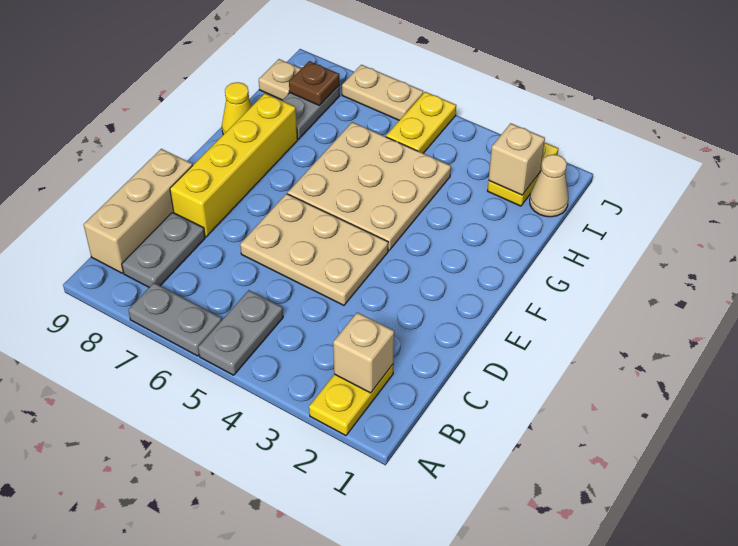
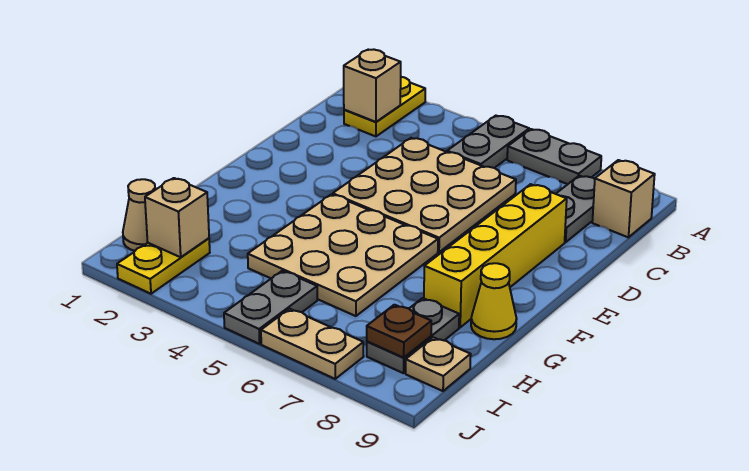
tan 1x3 brick [84,149,193,273] -> tan 1x1 brick [592,160,655,237]
tan 2x3 plate [240,194,388,305] -> tan 3x3 plate [333,138,516,252]
yellow 1x2 plate [386,92,456,153] -> grey 1x2 plate [224,271,317,344]

